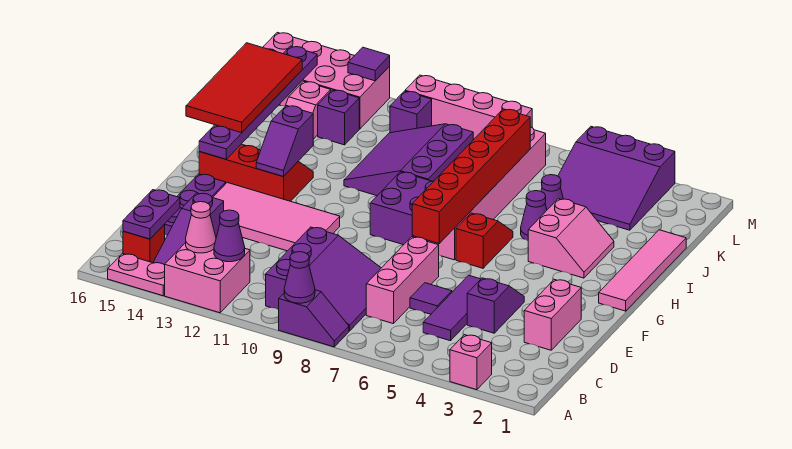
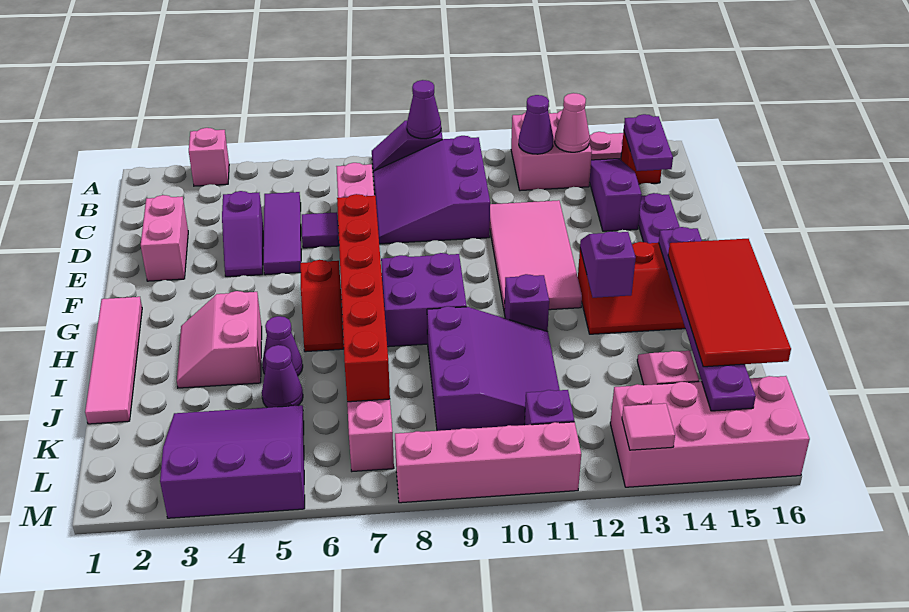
pink 2x4 tile [213,183,340,251] -> pink 2x4 tile turned to [490,200,582,310]
purple 1x1 brick [318,90,359,145] -> purple 1x1 brick moved to [504,274,549,331]
purple 1x1 tile [348,47,390,81] -> pink 1x1 tile [622,403,675,450]

